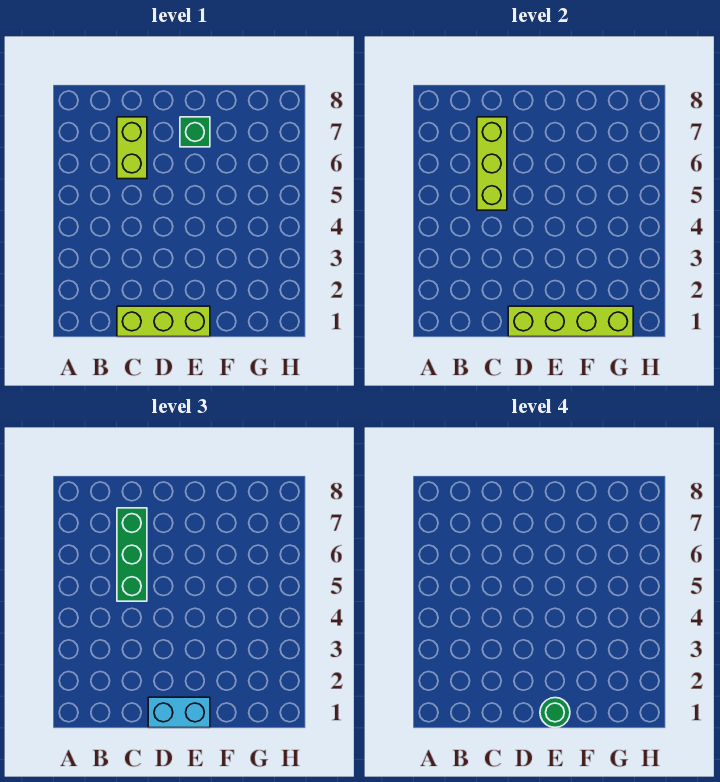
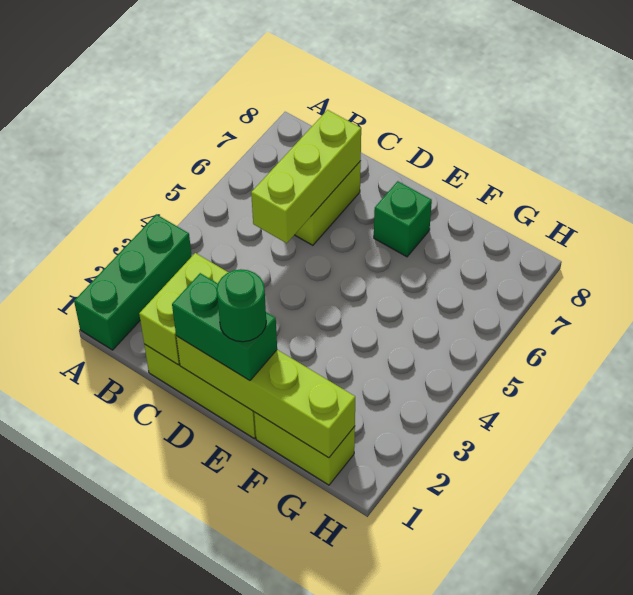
none -> lime 1x2 brick [139,253,228,365]
green 1x3 brick [117,508,147,601] -> green 1x3 brick moved to [74,214,192,350]
cyan 1x2 brick [148,697,210,728] -> green 1x2 brick [172,273,277,381]
none -> lime 1x2 brick [254,412,355,485]

